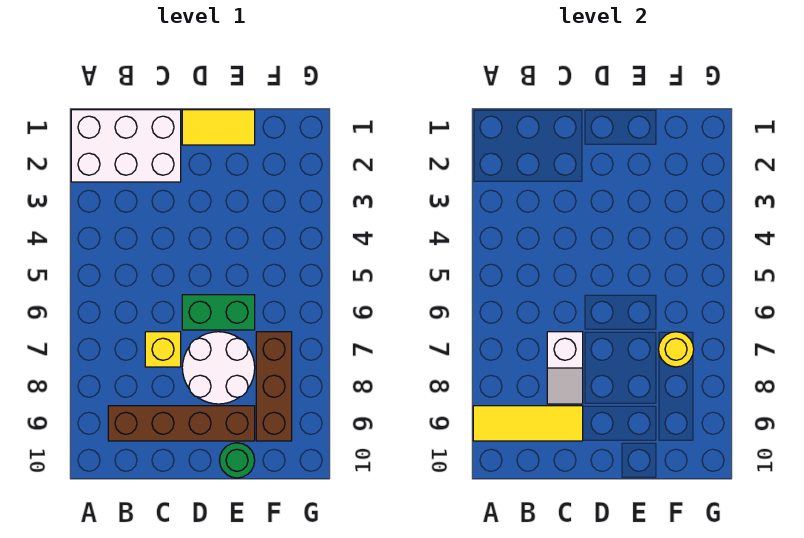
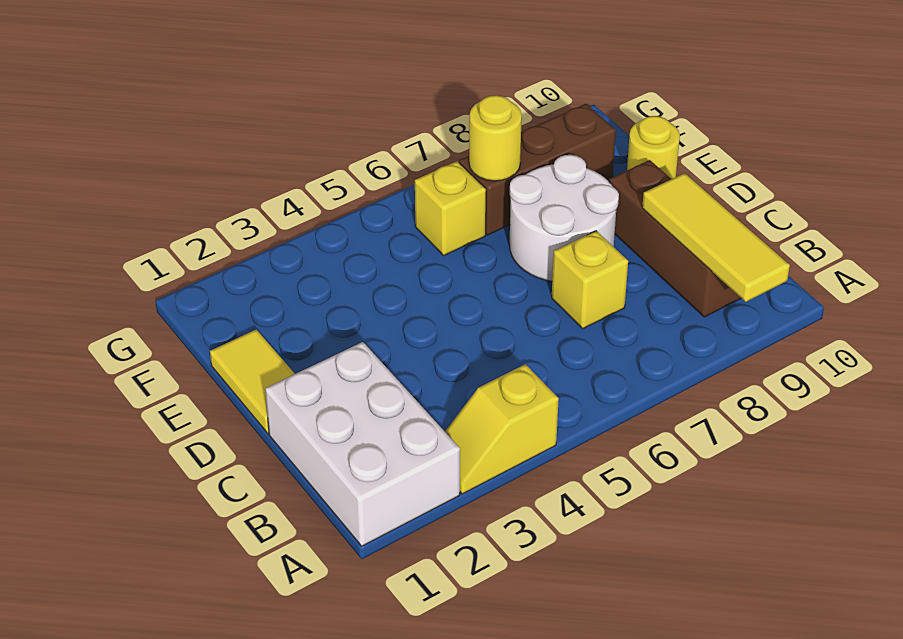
none -> yellow 1x2 slope [445,364,559,494]
brown 1x4 brick [108,406,255,441] -> brown 1x3 brick [609,160,741,317]
white 1x2 slope [547,332,583,404] -> none
green 1x2 brick [182,295,255,330] -> none
green 1x1 round brick [219,443,255,478] -> yellow 1x1 round brick [627,116,680,179]
none -> yellow 1x1 brick [415,161,486,255]

